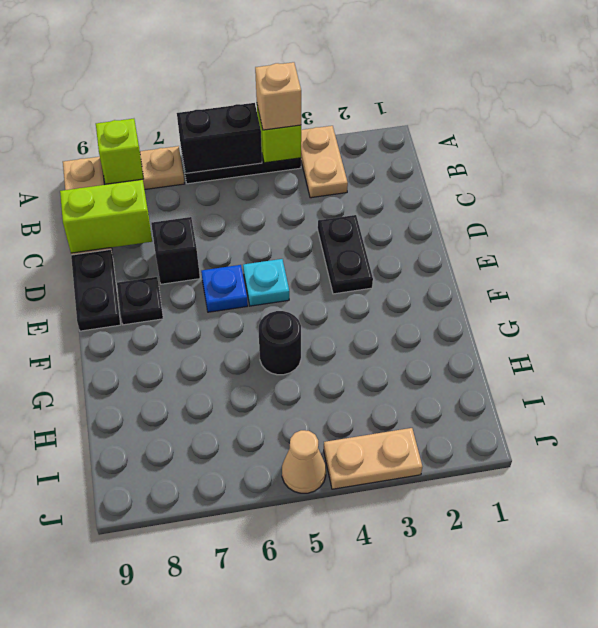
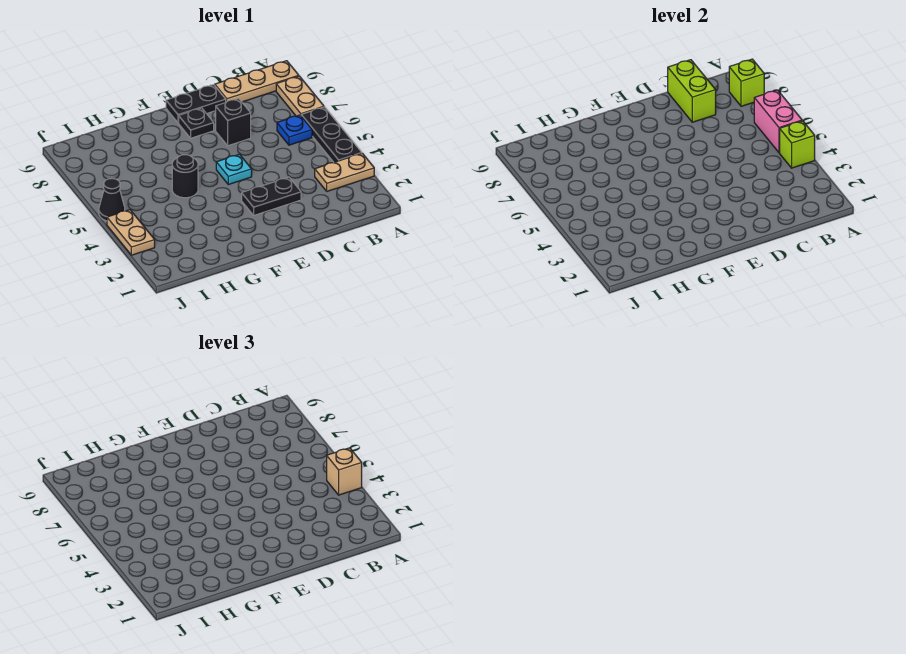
black 1x2 brick [177,103,262,173] -> pink 1x2 brick [754,90,802,153]
blue 1x1 plate [201,265,248,312] -> blue 1x1 plate moved to [277,115,312,145]
tan 1x1 cone [282,430,326,493] -> black 1x1 cone [99,178,125,221]

